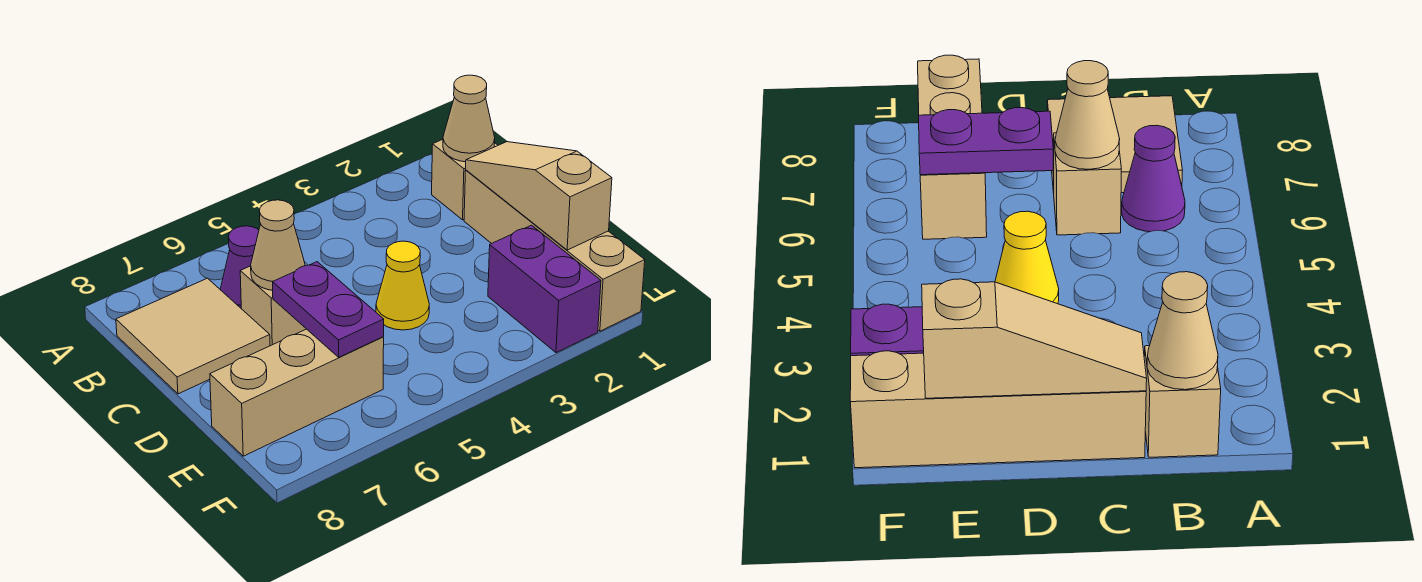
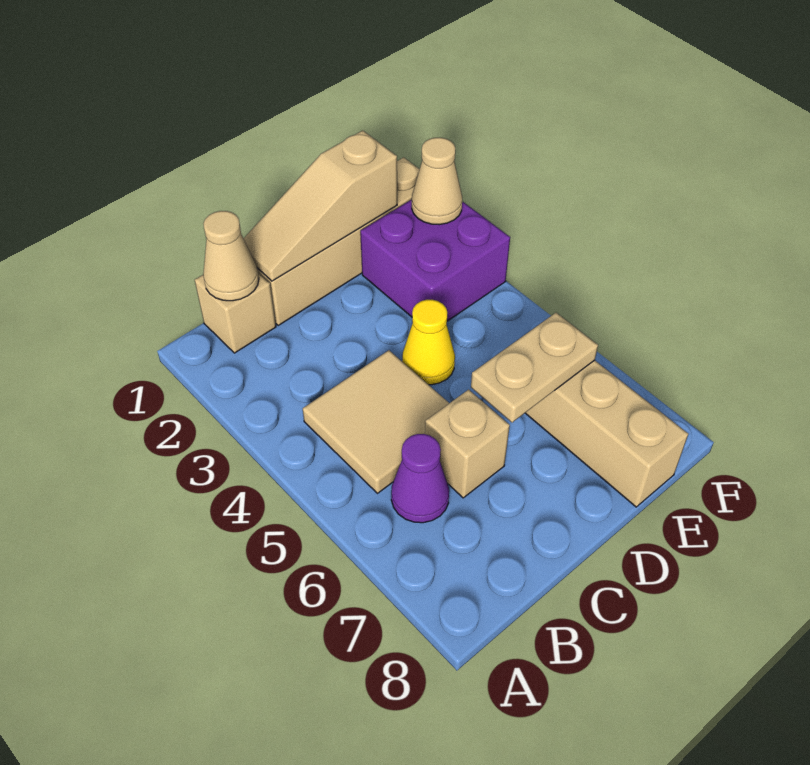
tan 2x2 tile [116,278,270,394] -> tan 2x2 tile moved to [303,350,449,493]
tan 1x1 cone [251,200,305,290] -> tan 1x1 cone moved to [412,138,462,225]
purple 1x2 plate [273,262,384,357] -> tan 1x2 plate [471,313,598,422]
purple 1x2 brick [488,225,601,353] -> purple 2x2 brick [360,199,510,321]

